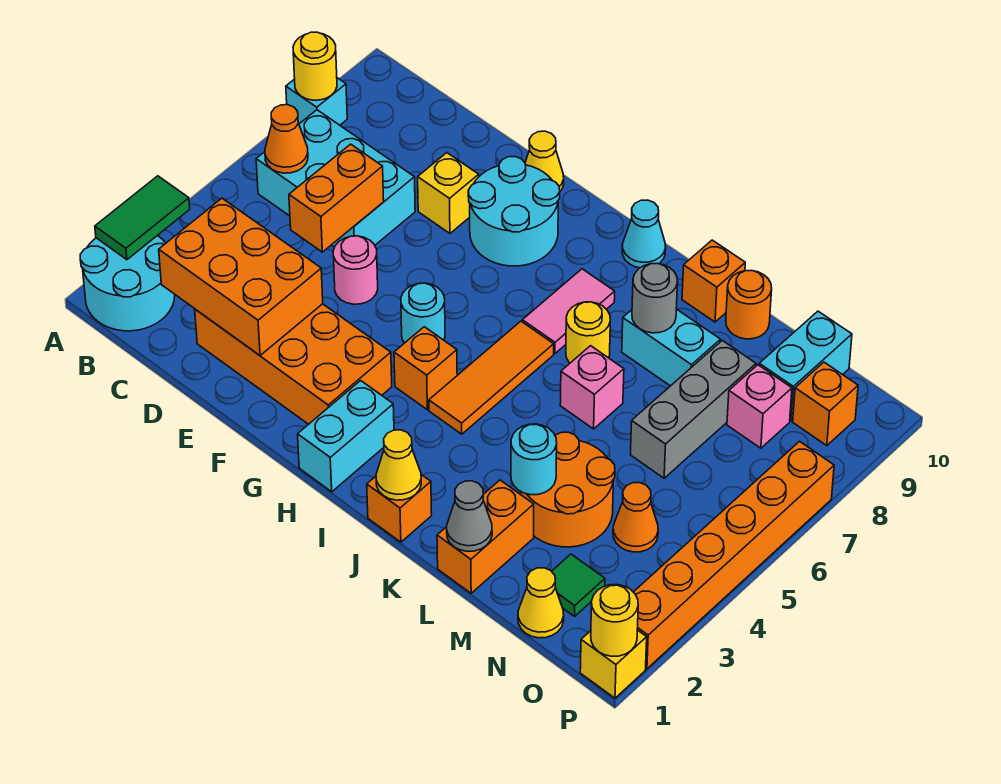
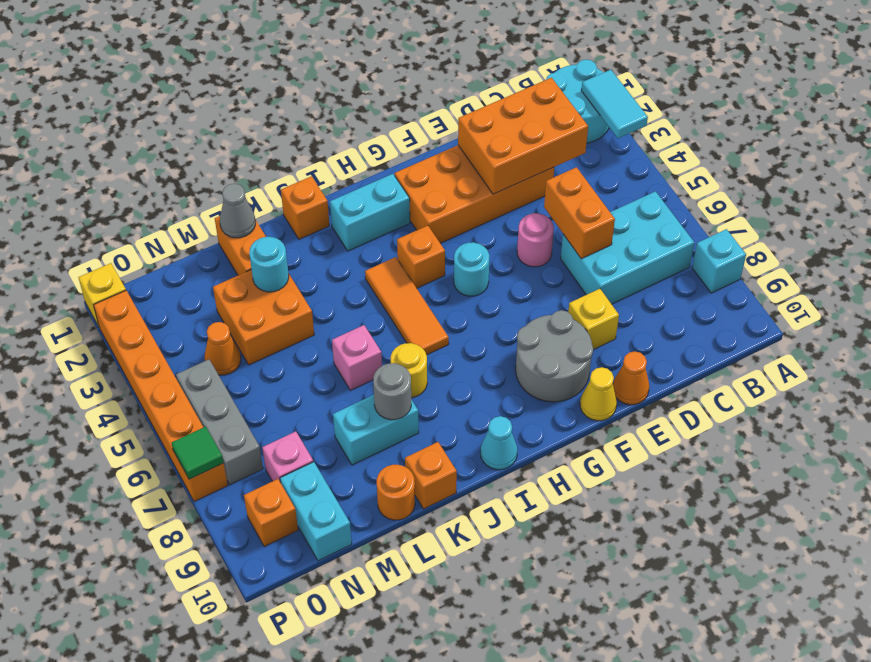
green 1x2 tile [95,176,190,260] -> cyan 1x2 tile [581,70,648,138]
yellow 1x1 round brick [293,32,337,100] -> none
orange 1x1 cone [265,105,308,173] -> orange 1x1 cone moved to [613,351,649,405]
cyan 2x2 round brick [468,157,560,266] -> grey 2x2 round brick [516,310,593,402]
cyan 1x2 brick [298,381,394,492] -> cyan 1x2 brick turned to [330,174,410,251]
pink 1x2 tile [522,269,615,353] -> none
yellow 1x1 cone [376,430,421,500] -> none
orange 2x2 round brick [521,432,615,547] -> orange 2x2 brick [213,270,314,365]
grey 1x3 brick [630,340,756,478] -> grey 1x3 brick moved to [176,360,263,485]
yellow 1x1 cone [518,568,564,638] -> none
green 1x1 tile [552,554,605,616] -> green 1x1 tile moved to [172,427,224,479]
yellow 1x1 round brick [591,585,638,656] -> none

